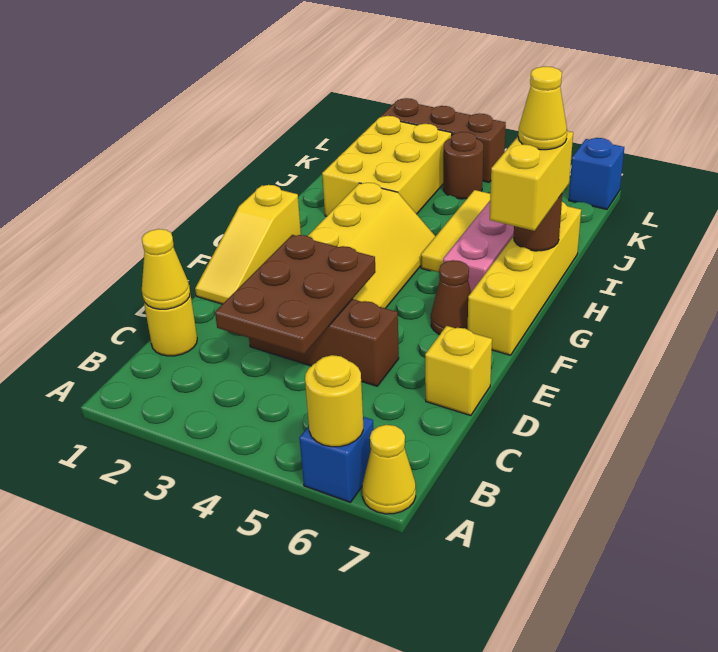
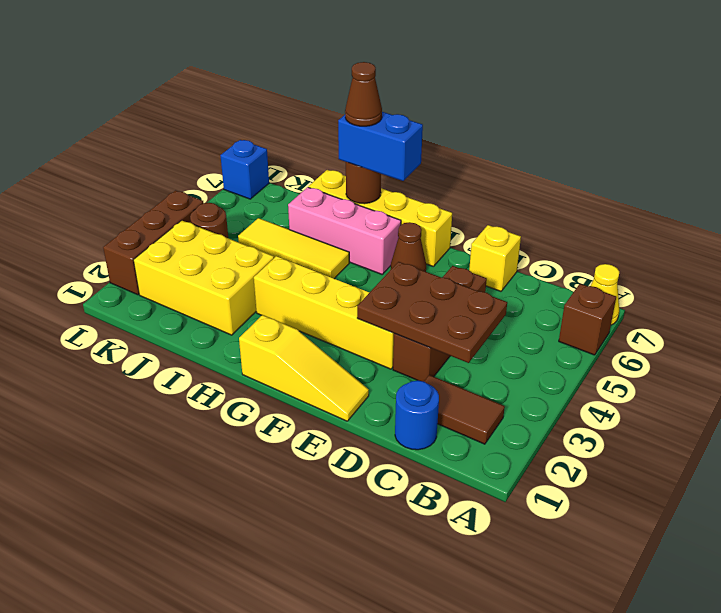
blue 1x1 brick [299,417,374,502] -> brown 1x1 brick [559,284,616,355]
yellow 1x1 round brick [305,355,363,447] -> none
none -> brown 1x2 tile [424,375,505,444]
yellow 1x1 round brick [144,294,197,356] -> blue 1x1 round brick [395,380,439,450]
yellow 1x1 cone [142,229,190,309] -> none
yellow 1x2 brick [490,131,573,231] -> blue 1x2 brick [338,112,423,181]
yellow 1x1 cone [518,66,567,150] -> brown 1x1 cone [345,62,382,126]

